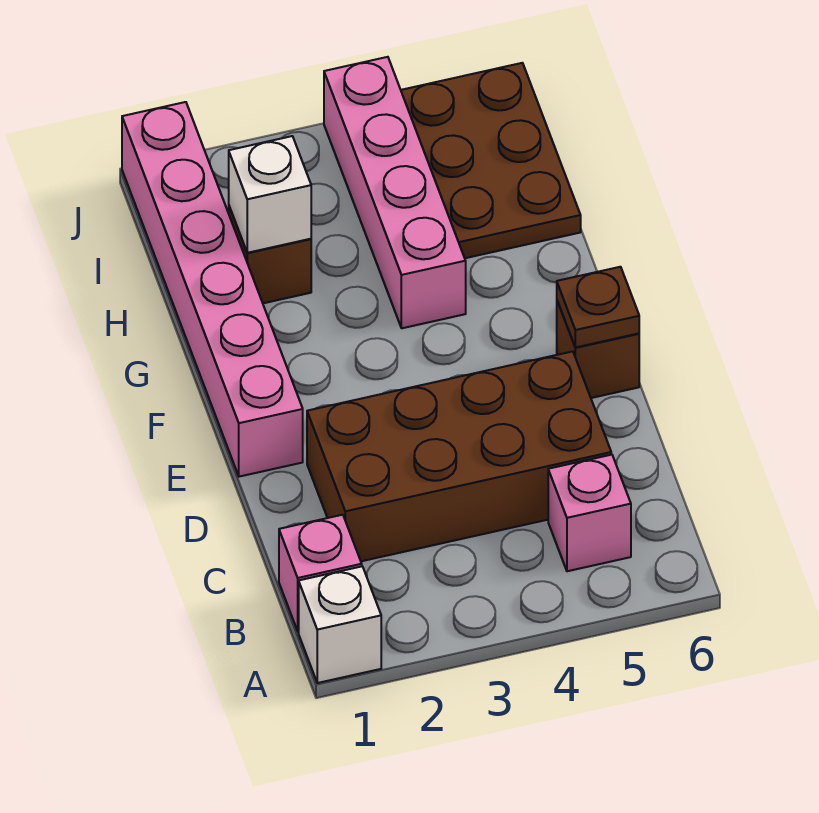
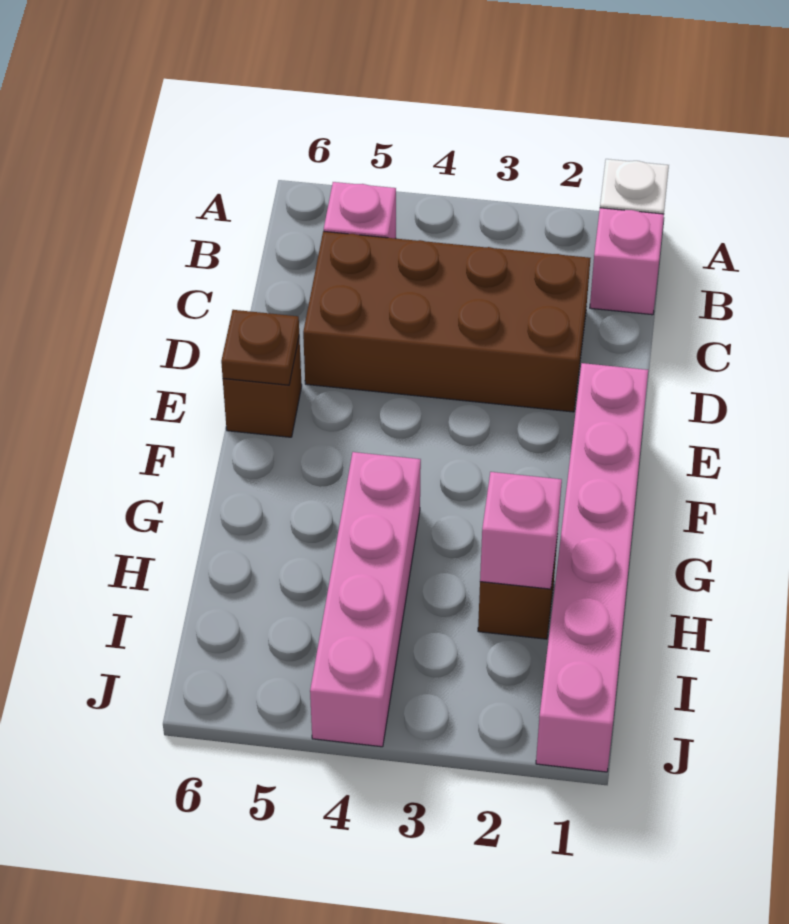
white 1x1 brick [229,136,311,253] -> pink 1x1 brick [480,472,562,589]
brown 2x3 plate [401,63,581,258] -> none

